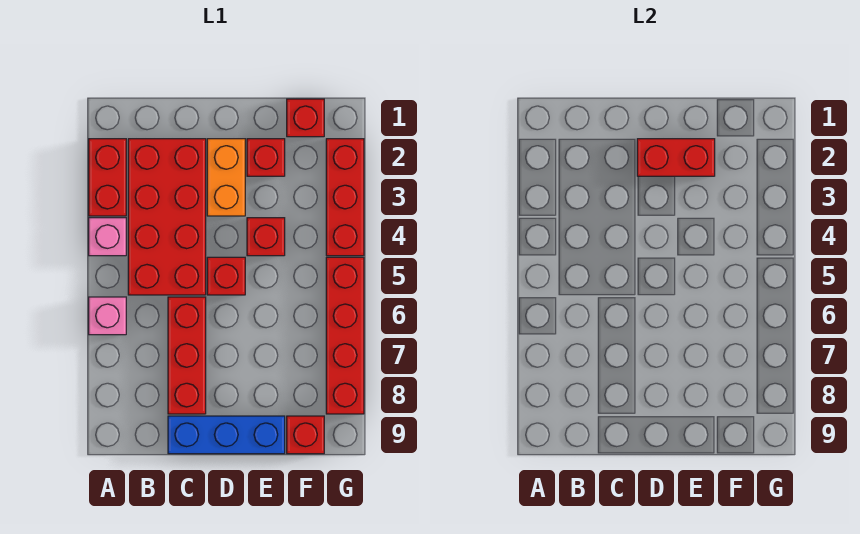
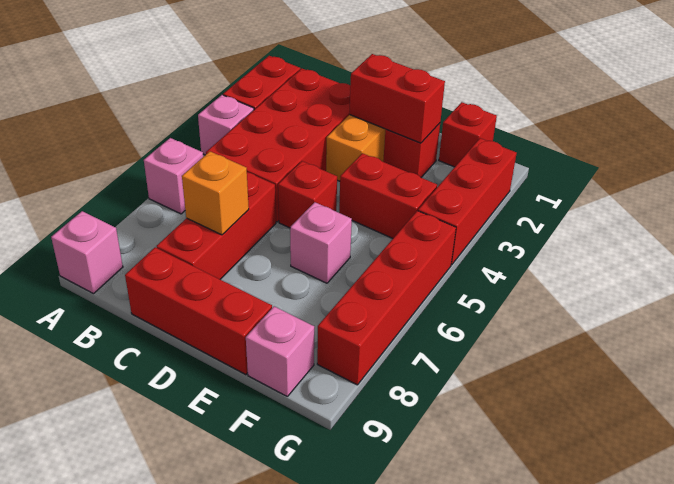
none -> pink 1x1 brick [51,211,123,294]
none -> orange 1x1 brick [182,152,249,235]
blue 1x3 brick [168,416,285,454] -> red 1x3 brick [125,247,272,375]
red 1x1 brick [247,218,285,256] -> red 1x2 brick [339,153,437,238]
none -> pink 1x1 brick [290,202,352,283]
red 1x1 brick [287,416,324,454] -> pink 1x1 brick [246,306,314,396]

